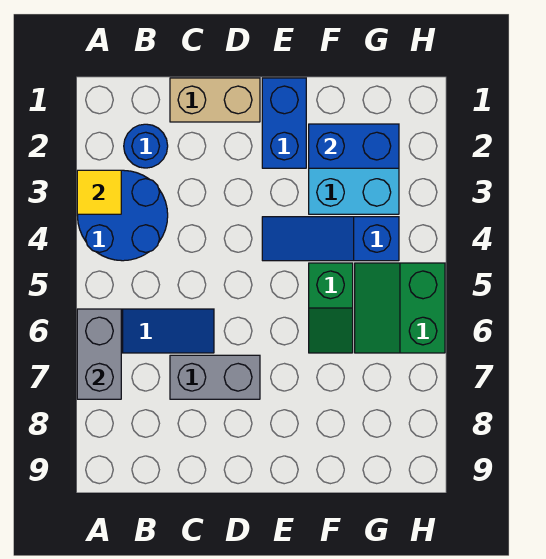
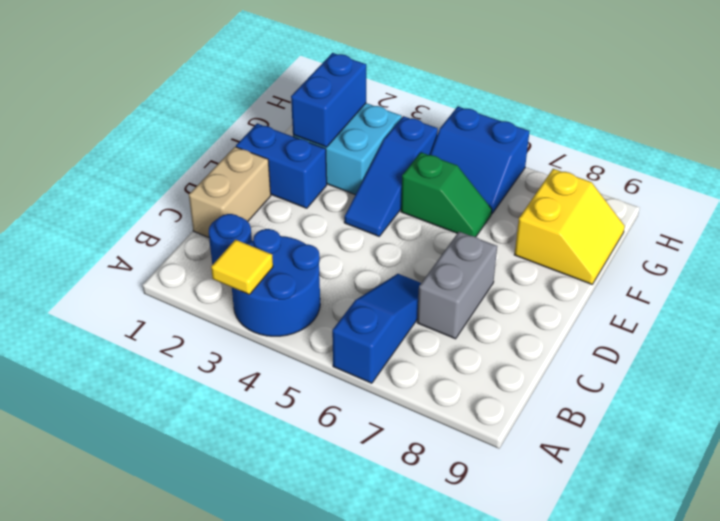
grey 1x2 brick [77,309,121,399] -> none
none -> yellow 2x2 slope [514,169,625,284]
green 2x2 slope [355,263,445,353] -> blue 2x2 slope [430,107,530,214]

